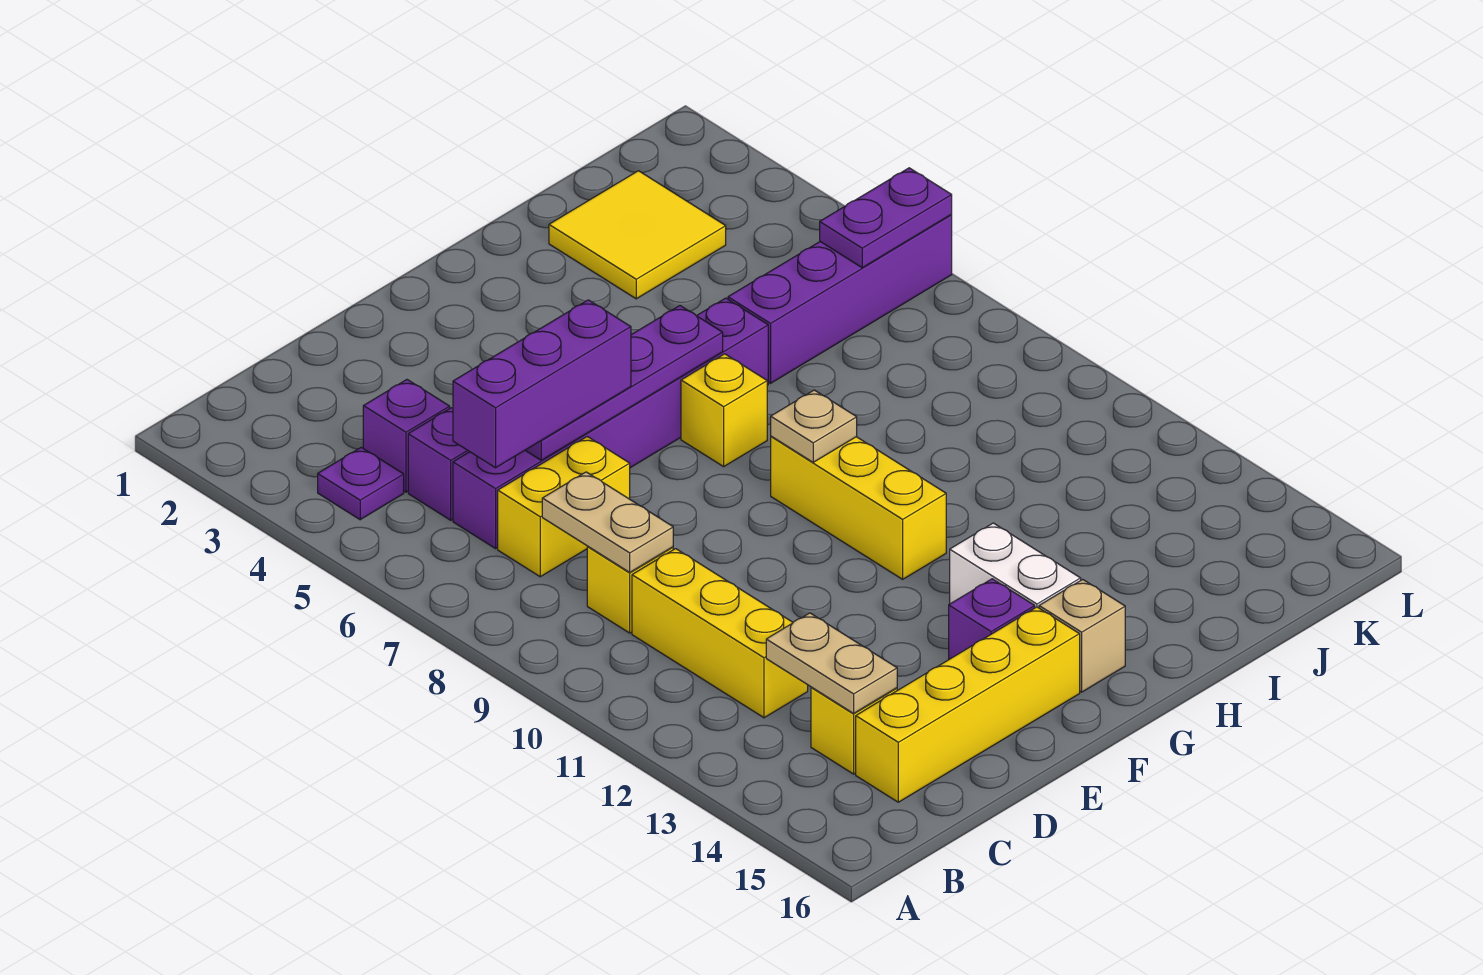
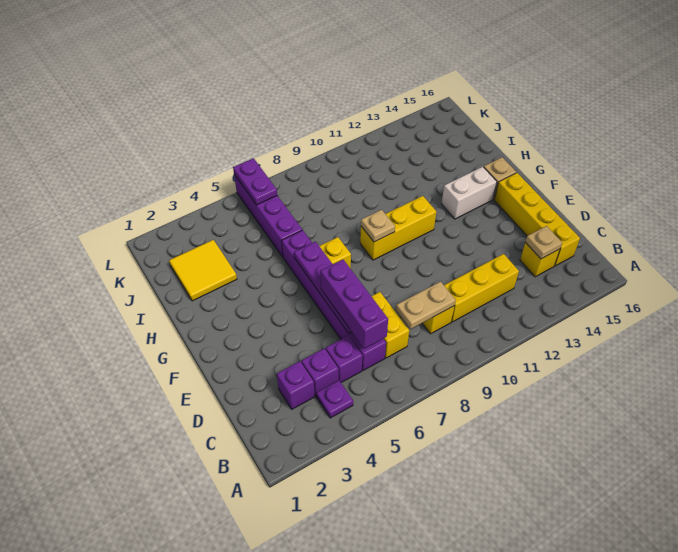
tan 1x2 plate [766,613,897,713] -> tan 1x1 plate [525,226,562,259]
purple 1x1 brick [949,579,1035,659] -> purple 1x1 brick moved to [277,361,315,409]

